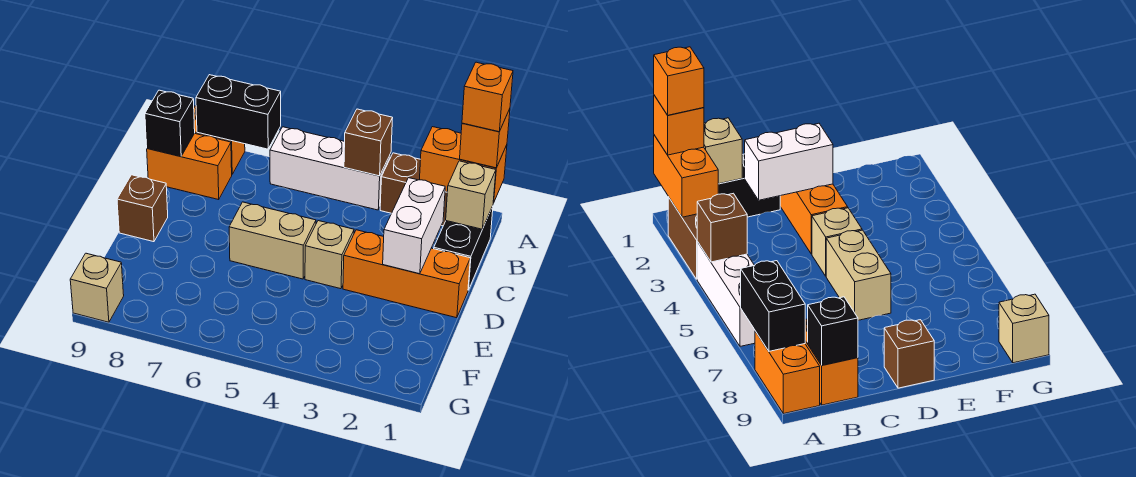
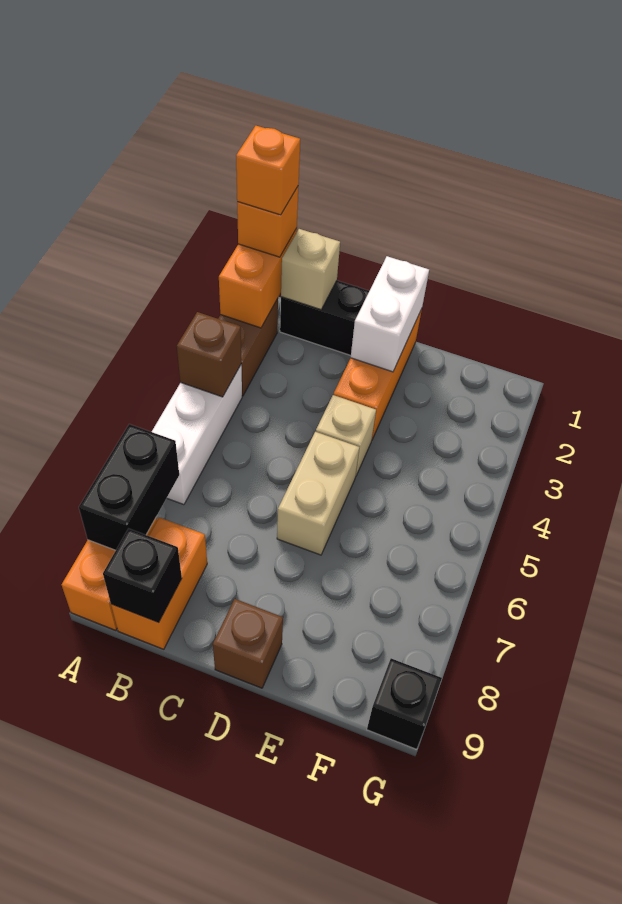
white 1x2 brick [383,178,445,274] -> white 1x2 brick turned to [351,256,429,372]
tan 1x1 brick [70,253,124,322] -> black 1x1 brick [367,658,442,749]

